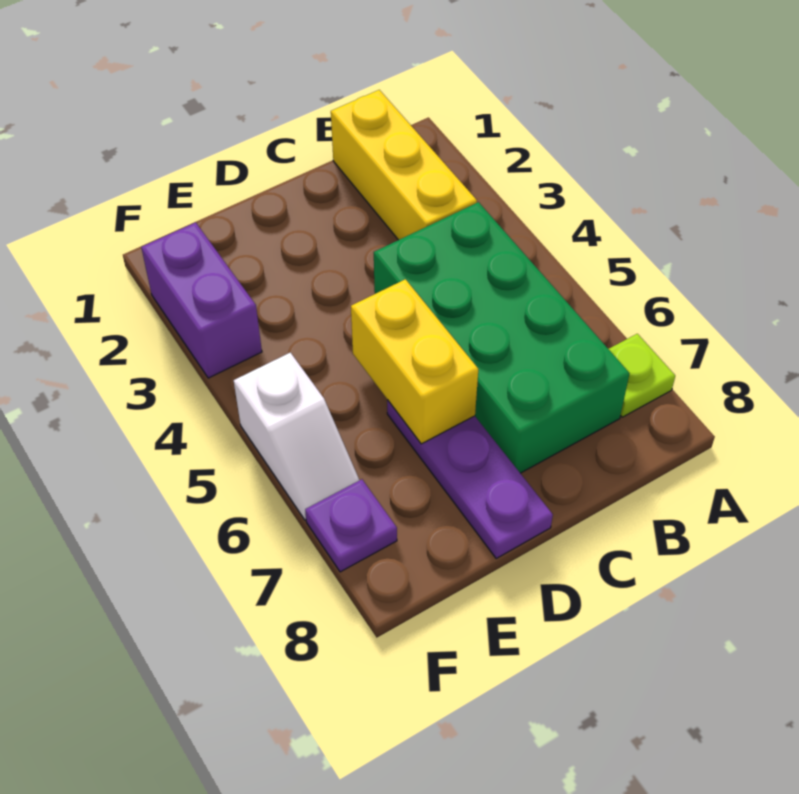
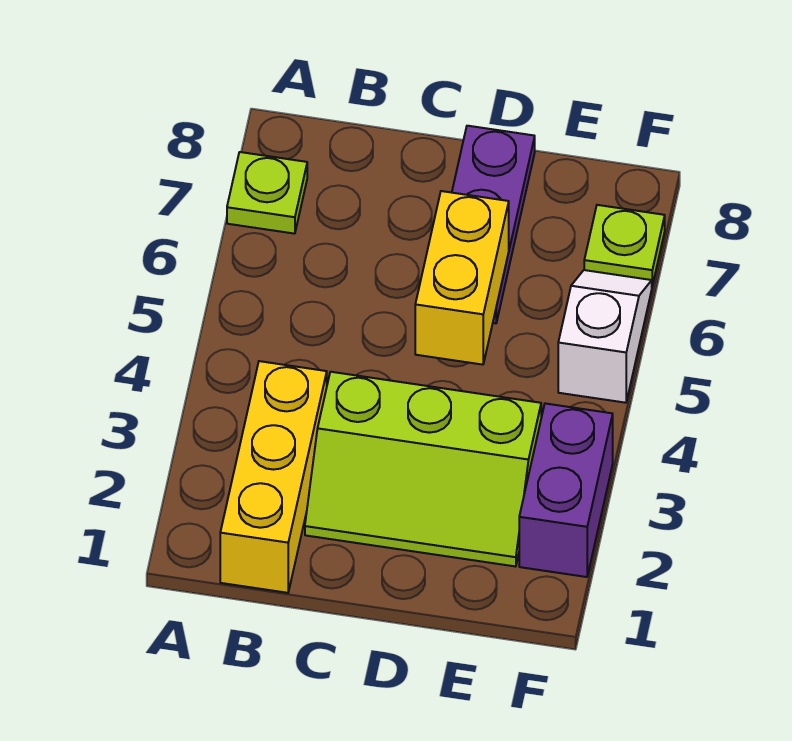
green 2x4 brick [374,202,629,473] -> none
none -> lime 2x3 slope [305,372,541,567]
purple 1x1 plate [305,479,397,572] -> lime 1x1 plate [584,205,665,286]

